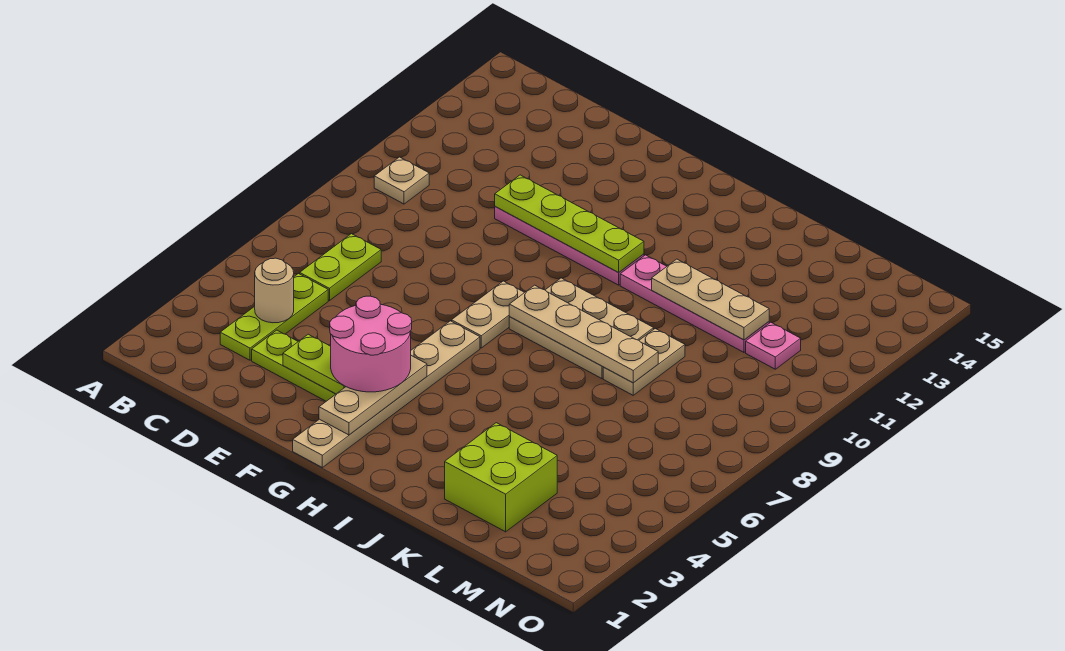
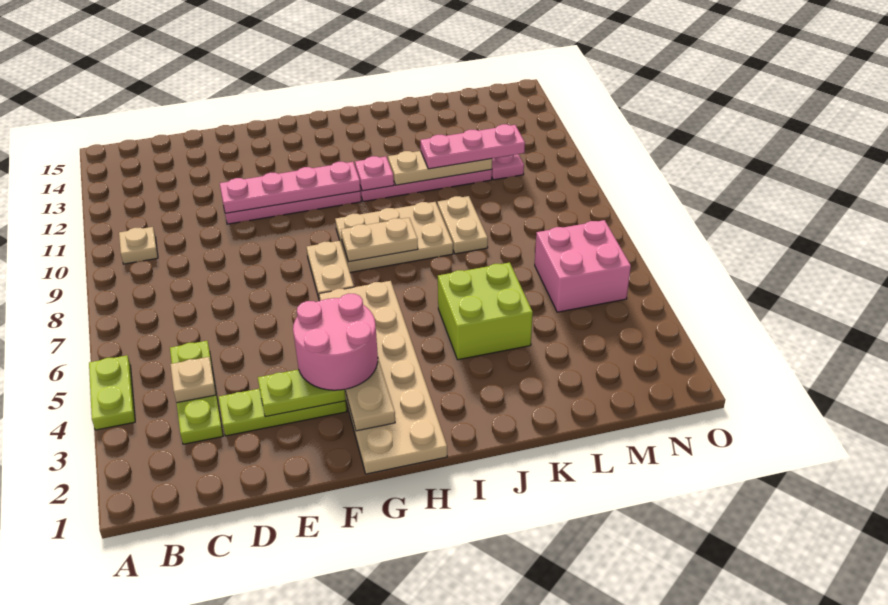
tan 1x1 round brick [255,258,294,323] -> tan 1x1 plate [170,357,216,403]
lime 1x2 plate [300,234,381,301] -> lime 1x2 plate moved to [89,355,135,430]
lime 1x4 plate [495,175,644,273] -> pink 1x4 plate [220,162,361,213]
tan 1x6 plate [293,321,480,467] -> tan 2x6 plate [319,281,447,474]
tan 1x4 plate [509,285,658,383] -> tan 1x2 plate [341,218,418,262]
none -> pink 1x1 plate [355,156,394,191]
lime 2x2 brick [445,423,557,532] -> lime 2x2 brick moved to [438,262,533,360]
none -> pink 1x3 plate [420,124,525,169]
none -> pink 2x2 brick [535,220,631,312]

